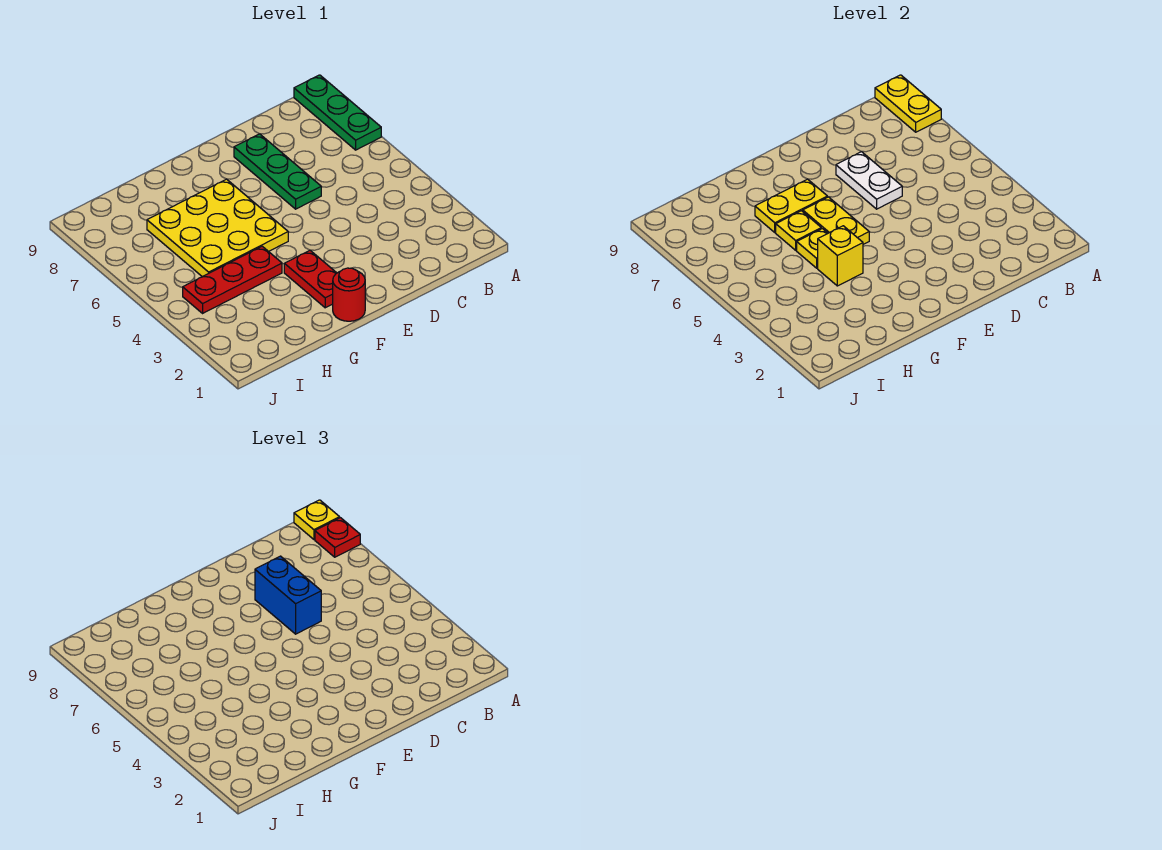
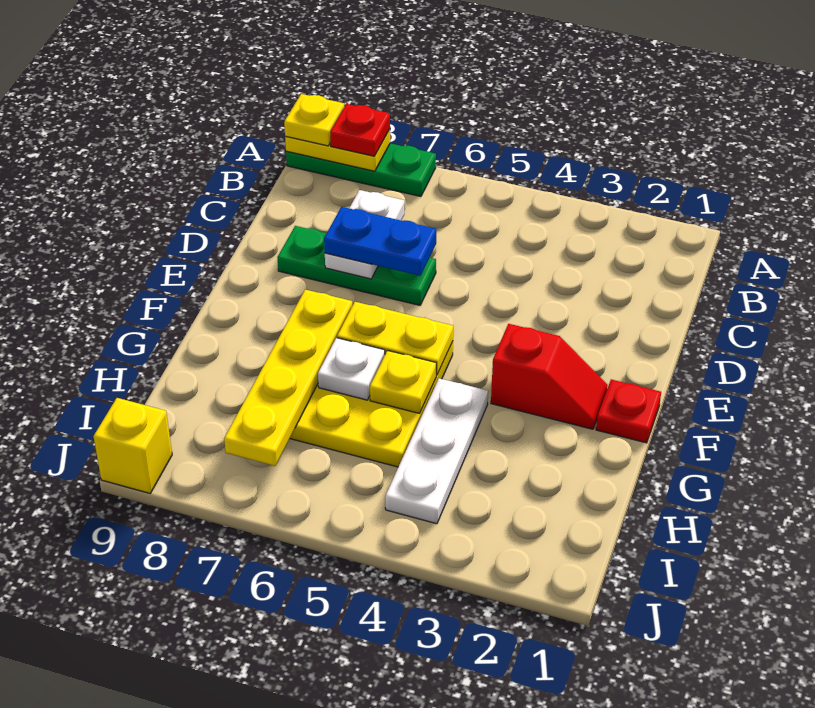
white 1x2 plate [836,152,902,209] -> white 1x2 plate turned to [325,190,404,279]
blue 1x2 brick [255,556,321,634] -> blue 1x2 plate [324,207,437,276]
red 1x1 round brick [333,268,365,321] -> red 1x1 plate [596,379,661,443]
red 1x2 plate [284,251,337,308] -> red 1x2 slope [491,324,608,429]
yellow 1x2 plate [755,179,827,232] -> yellow 1x4 plate [224,289,352,466]
red 1x3 plate [183,246,282,313] -> white 1x3 plate [385,378,488,524]
yellow 1x1 brick [818,226,863,286] -> yellow 1x1 brick moved to [93,398,172,493]
yellow 1x1 plate [776,211,821,250] -> white 1x1 plate [318,338,385,400]

